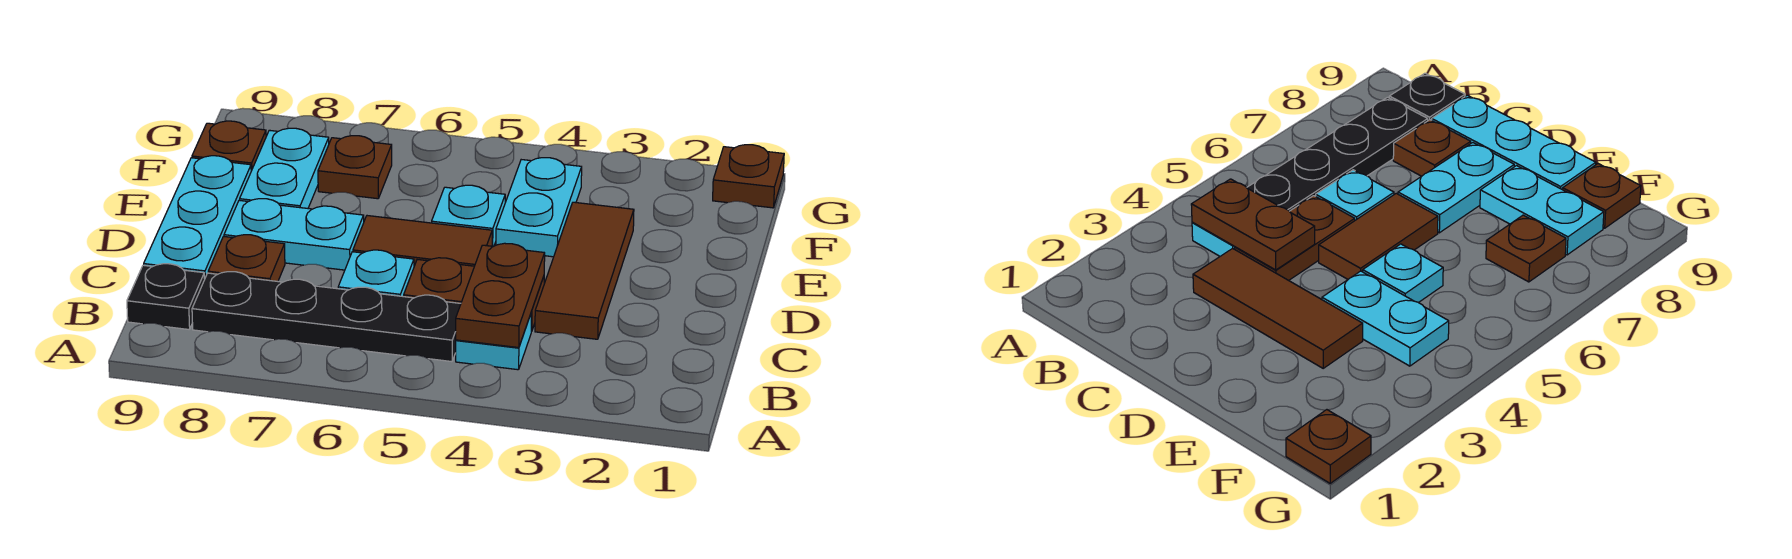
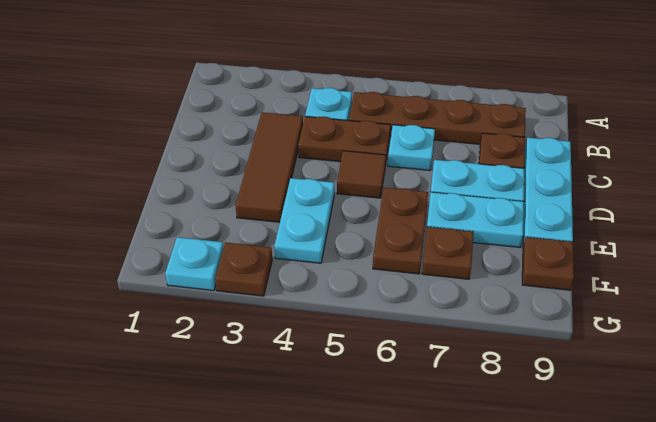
brown 1x2 plate [456,243,545,348] -> brown 1x2 plate moved to [373,188,428,274]
black 1x4 plate [192,272,461,362] -> brown 1x4 plate [349,92,526,144]
black 1x1 plate [127,264,205,329] -> none
brown 1x2 tile [353,216,492,266] -> brown 1x1 tile [337,151,386,198]
cyan 1x1 plate [432,185,505,246] -> cyan 1x1 plate moved to [165,237,223,291]
cyan 1x2 plate [240,128,329,208] -> cyan 1x2 plate turned to [427,192,524,247]
brown 1x1 plate [713,145,784,208] -> brown 1x1 plate moved to [215,242,272,296]

